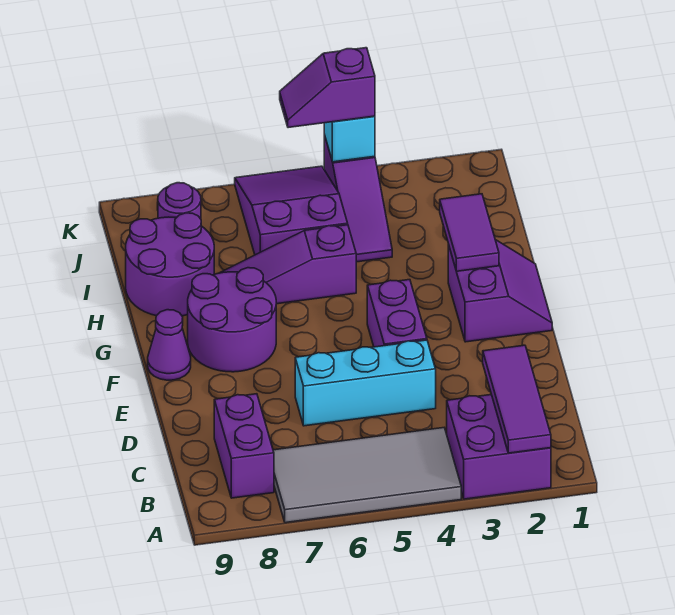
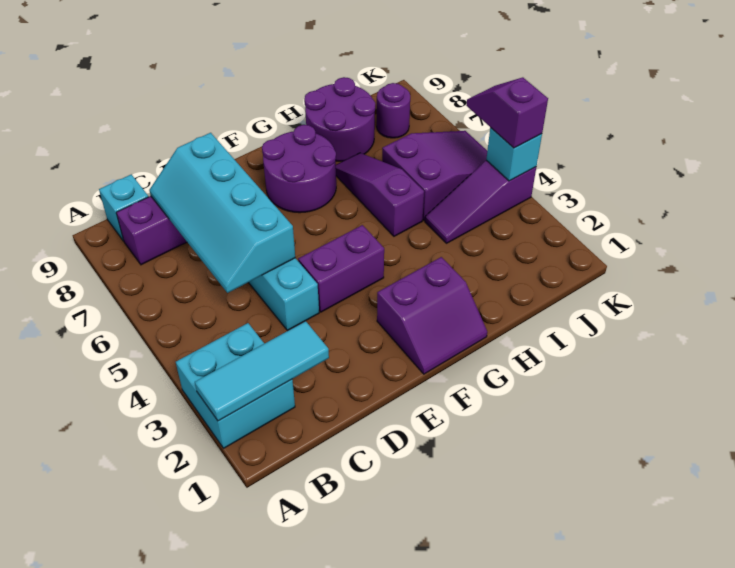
purple 2x2 brick [447,395,551,499] -> cyan 2x2 brick [176,323,295,448]
purple 1x3 tile [483,345,551,453] -> cyan 1x3 tile [195,321,329,421]
grey 2x4 tile [273,428,461,523] -> none
none -> cyan 1x1 brick [99,174,148,241]
none -> cyan 2x4 slope [149,133,295,293]
purple 1x1 cone [148,310,191,380] -> none
purple 1x2 tile [440,194,499,271] -> none

